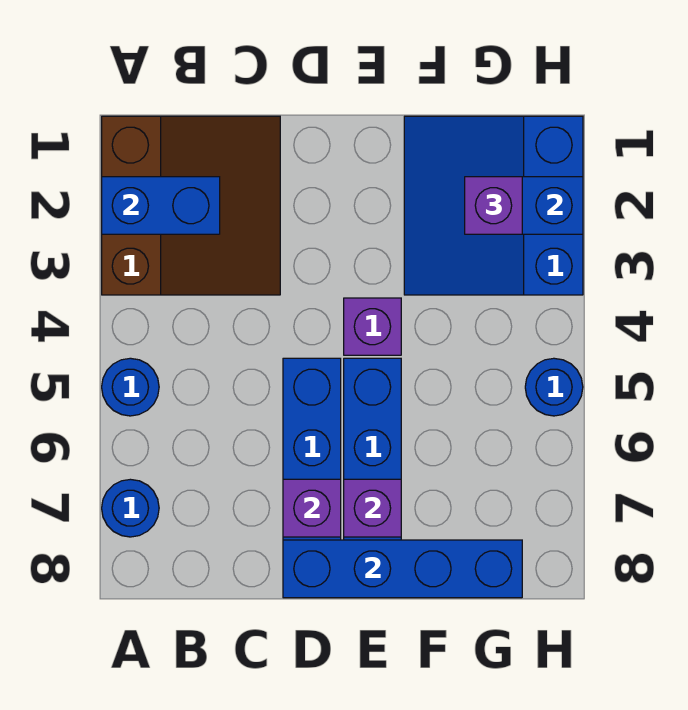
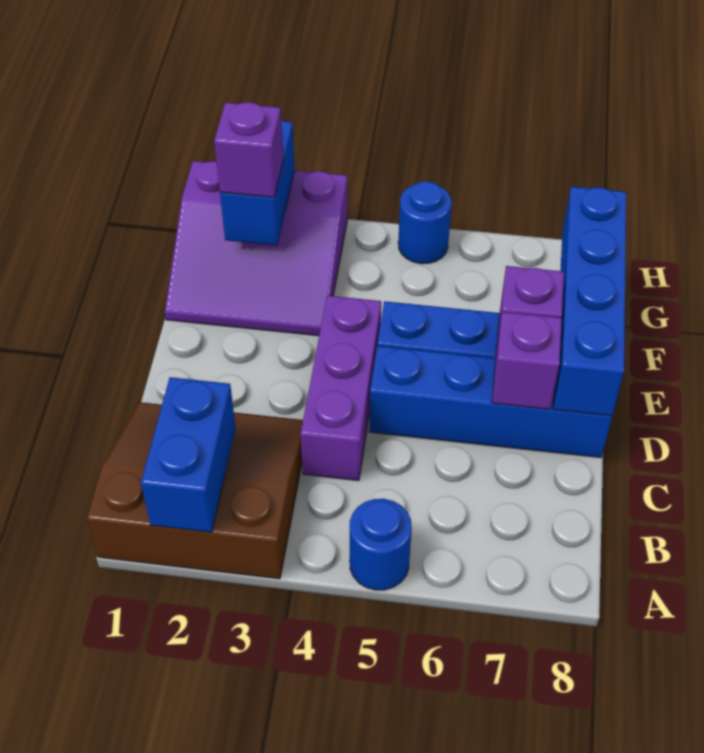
blue 1x1 round brick [102,479,159,537] -> none
purple 1x1 brick [344,298,401,355] -> purple 1x3 brick [301,296,381,481]
blue 3x3 slope [404,116,583,295] -> purple 3x3 slope [165,161,348,336]

